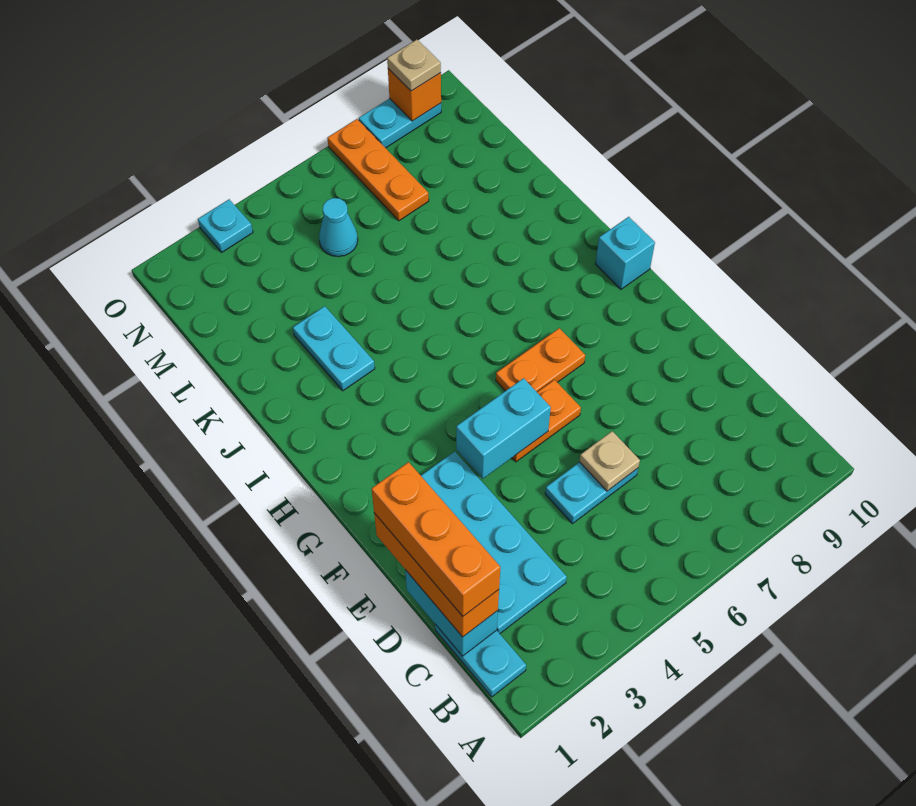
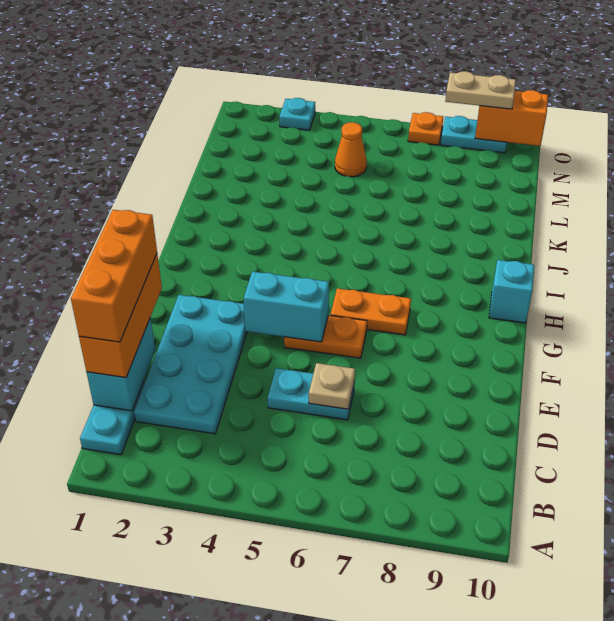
cyan 1x2 plate [293,306,375,391] -> none
cyan 1x1 cone [319,198,358,257] -> orange 1x1 cone [335,122,367,177]
orange 1x3 plate [327,119,429,221] -> orange 1x1 plate [408,112,443,145]
orange 1x1 brick [388,69,441,121] -> orange 1x2 brick [475,90,548,146]
tan 1x1 plate [387,40,441,91] -> tan 1x2 plate [445,71,516,109]

